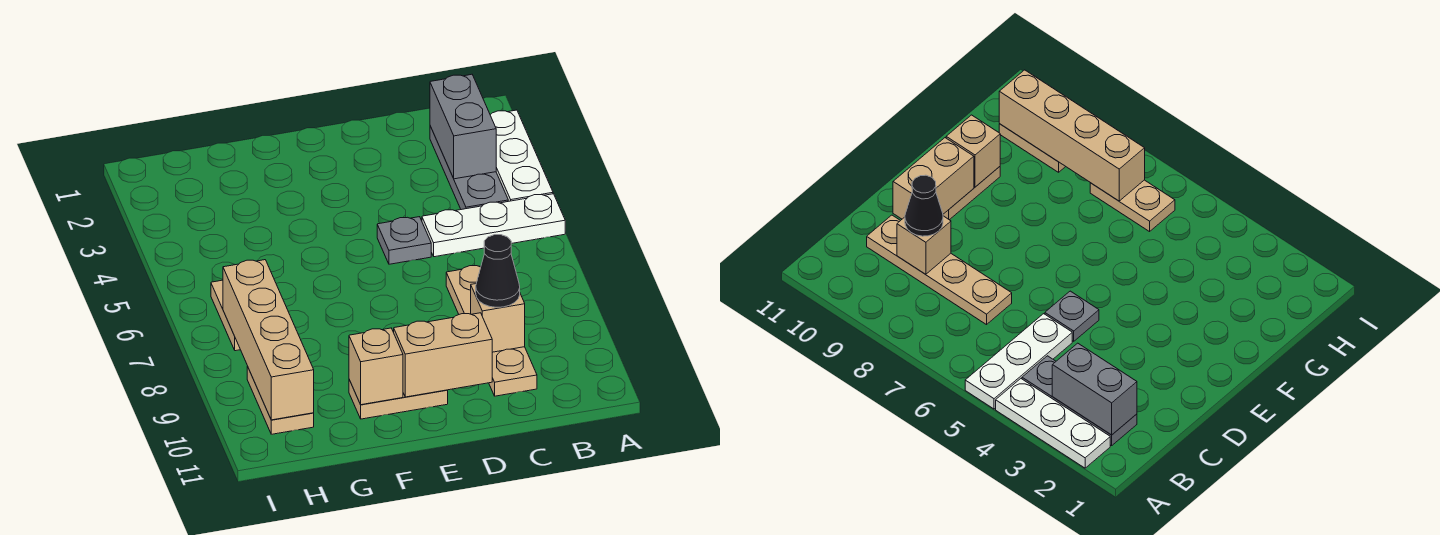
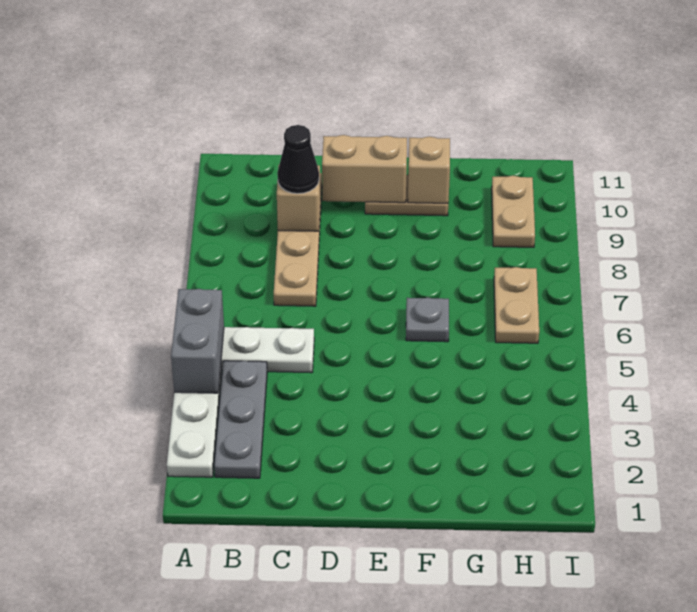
grey 1x2 brick [430,74,496,179] -> grey 1x2 brick moved to [171,289,224,393]
grey 1x1 plate [377,217,431,264] -> grey 1x1 plate moved to [406,298,449,342]
tan 1x4 brick [223,260,314,420] -> none

